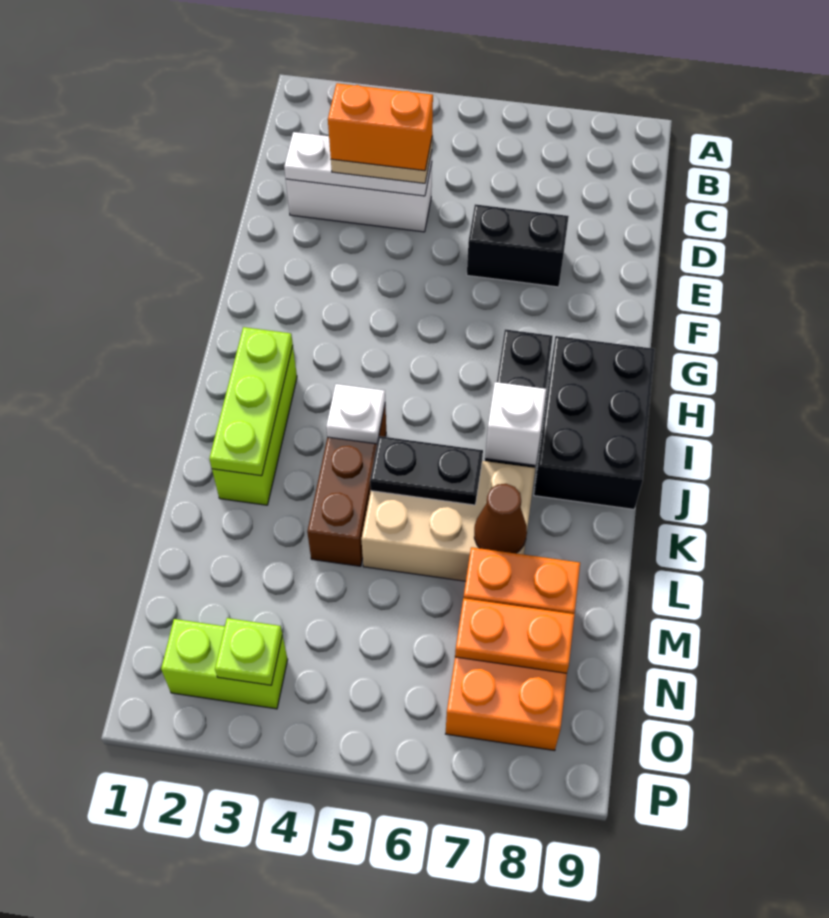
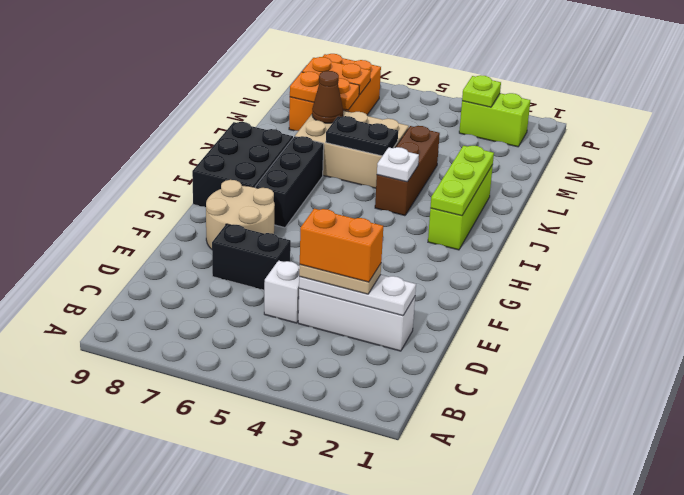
none -> tan 2x2 round brick [206,180,275,249]
white 1x1 brick [485,382,546,465] -> white 1x1 brick moved to [264,261,300,323]

